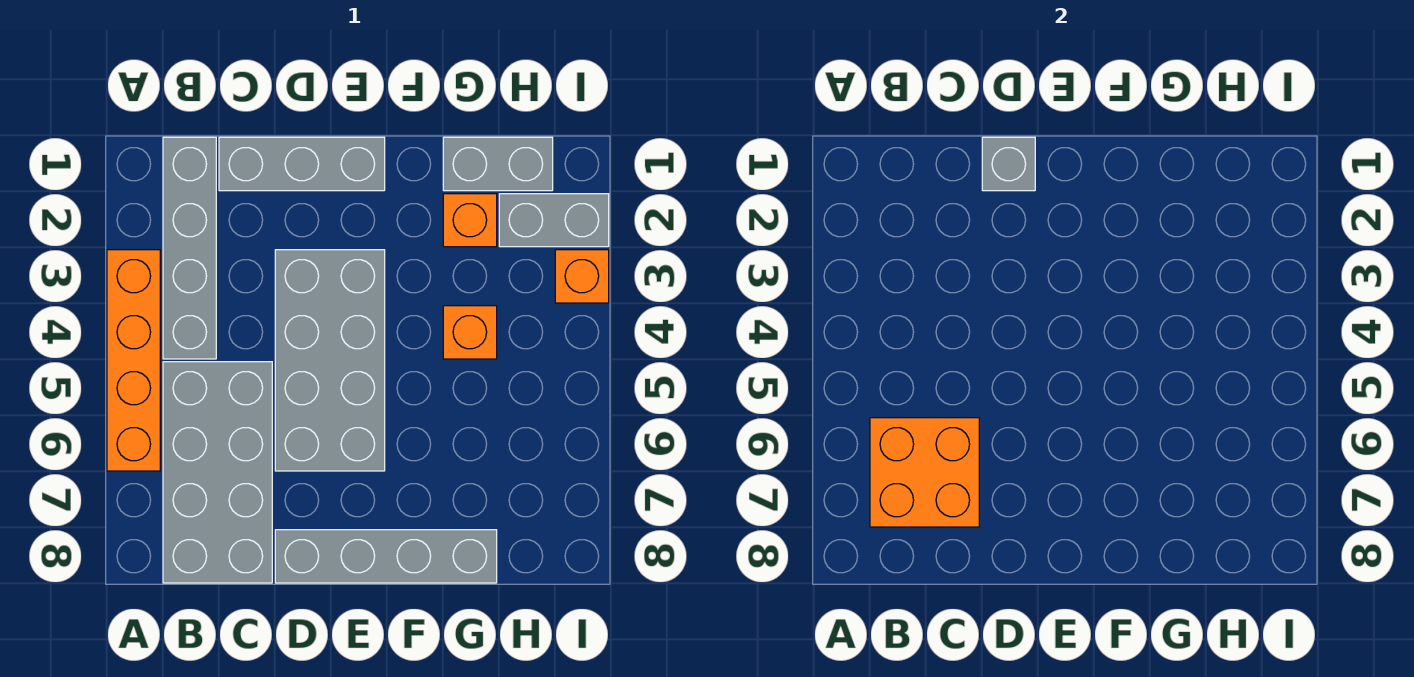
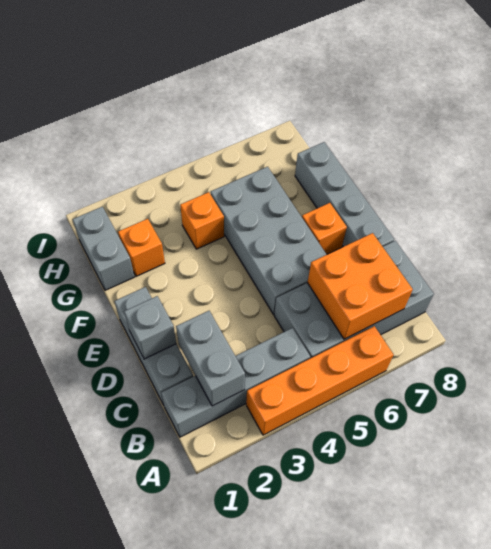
grey 2x4 brick [275,250,385,471] -> grey 2x4 brick turned to [211,167,327,314]
grey 1x2 brick [499,194,609,247] -> grey 1x2 brick moved to [176,311,245,406]
orange 1x1 brick [555,250,609,303] -> orange 1x1 brick moved to [302,203,347,254]

